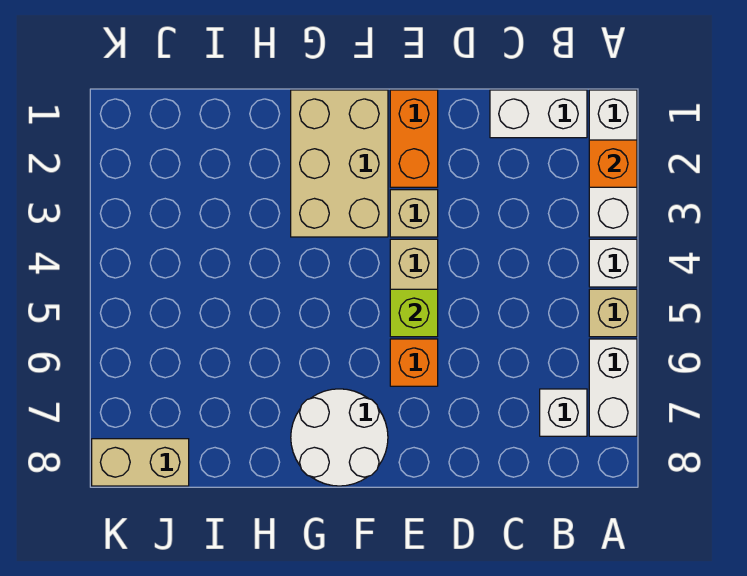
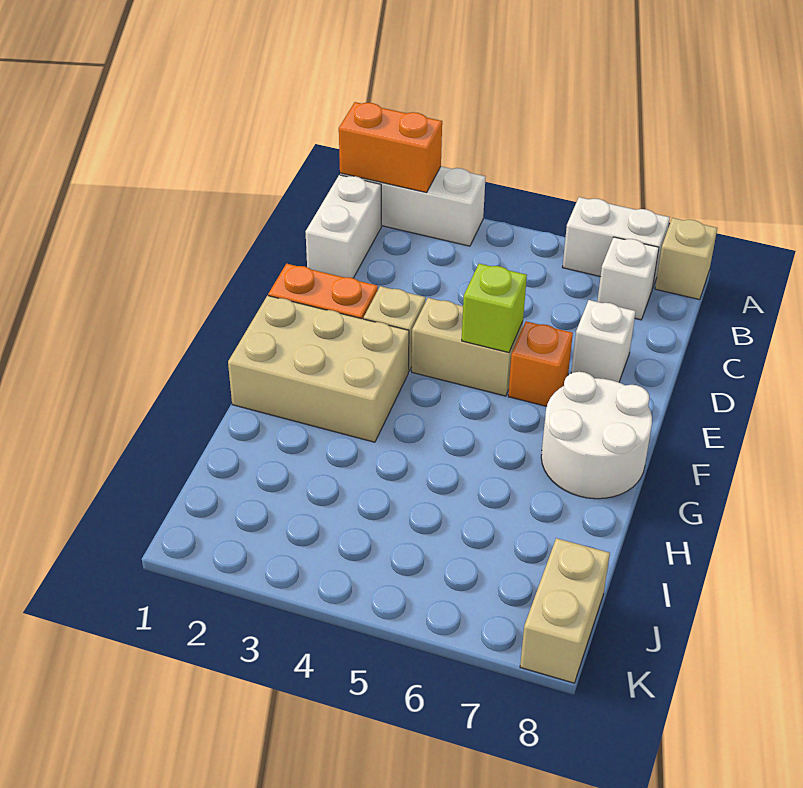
orange 1x1 brick [589,140,637,187] -> orange 1x2 brick [339,102,442,193]
white 1x1 brick [589,239,637,287] -> white 1x1 brick moved to [571,300,636,382]
tan 1x1 brick [589,289,637,337] -> tan 1x1 brick moved to [655,218,717,300]

